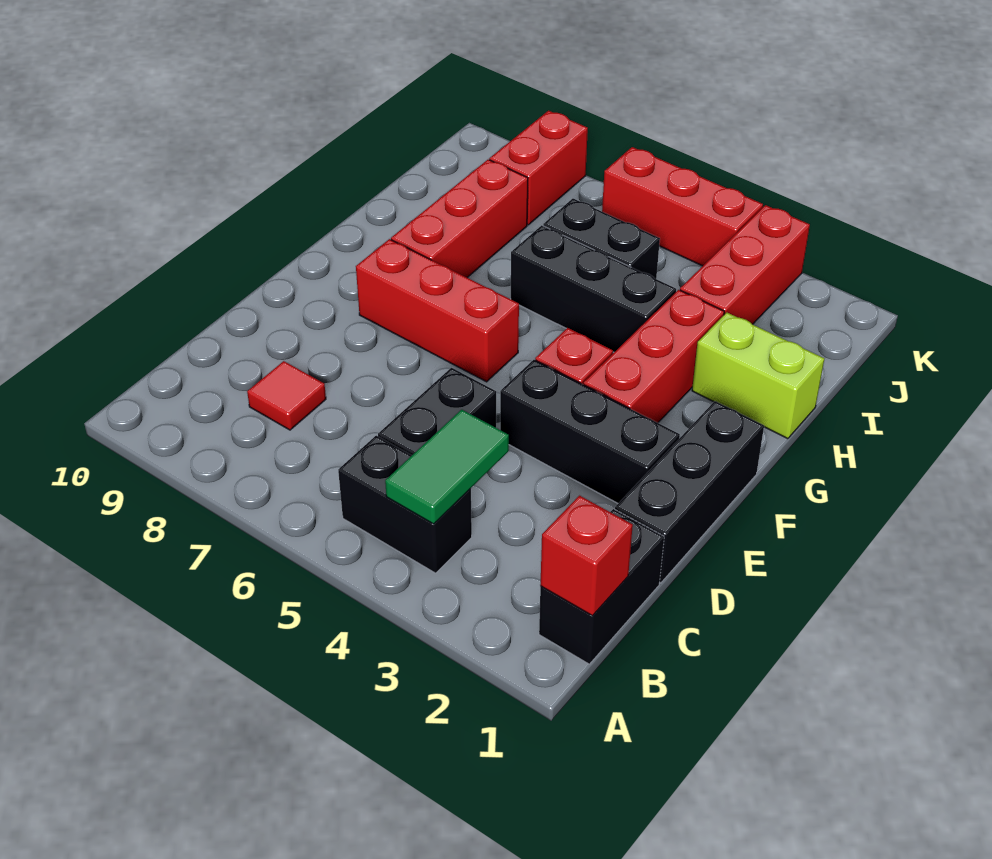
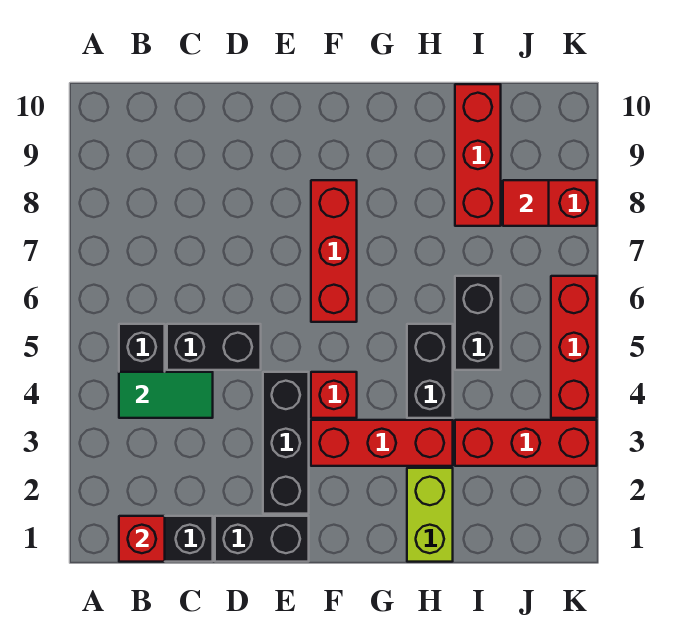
red 1x1 tile [247,361,326,430] -> red 1x1 tile moved to [503,180,549,226]
black 1x3 brick [615,401,764,583] -> black 1x2 brick [215,516,309,562]
red 1x3 brick [391,160,528,278] -> red 1x3 brick turned to [455,84,501,226]
black 1x3 brick [511,225,676,352] -> black 1x2 brick [407,324,453,418]

